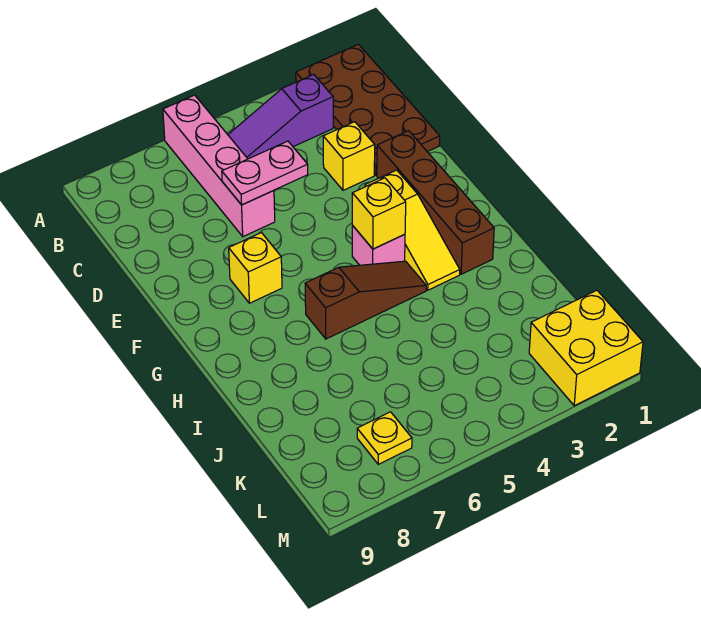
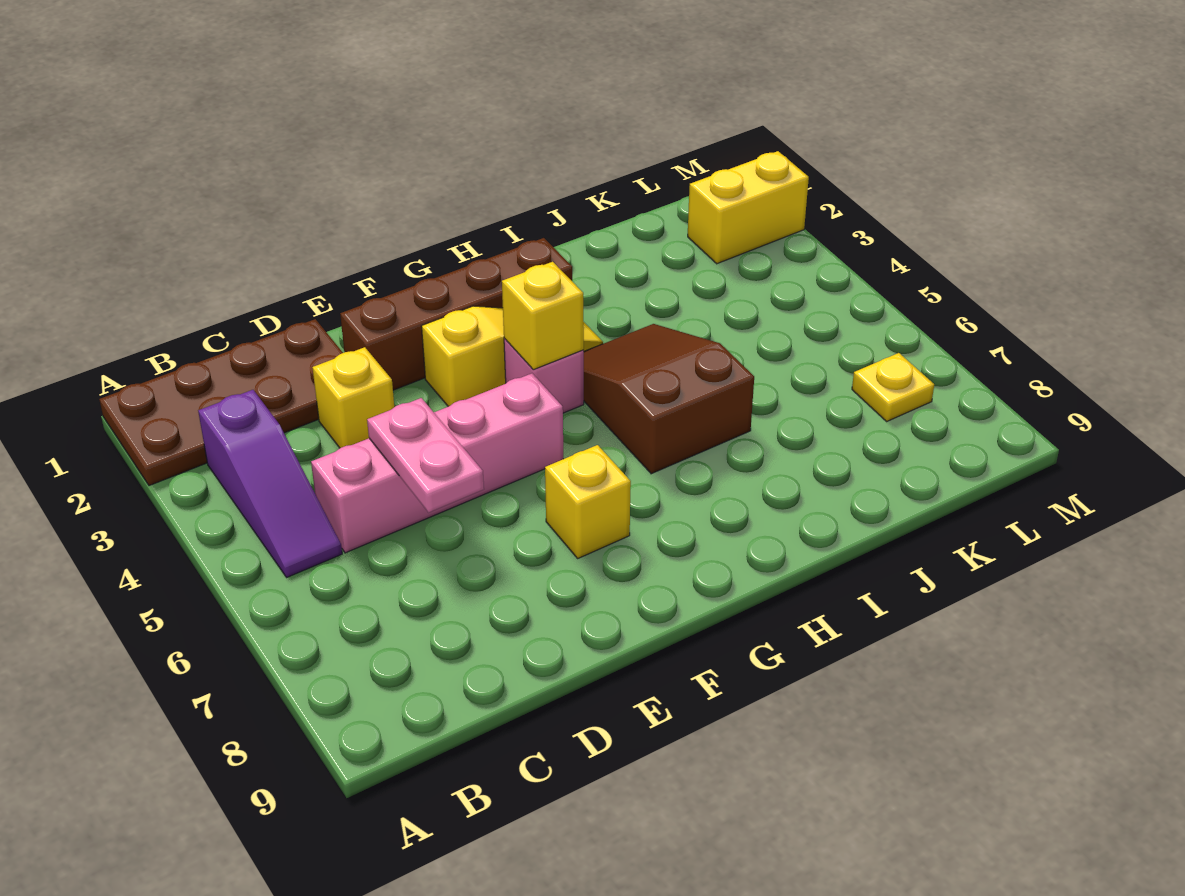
pink 1x4 brick [163,95,275,237] -> pink 1x4 brick moved to [311,373,563,553]
brown 1x3 slope [305,261,426,339] -> brown 2x3 slope [584,324,754,474]
yellow 2x2 brick [529,290,643,406] -> yellow 1x2 brick [688,151,809,264]

